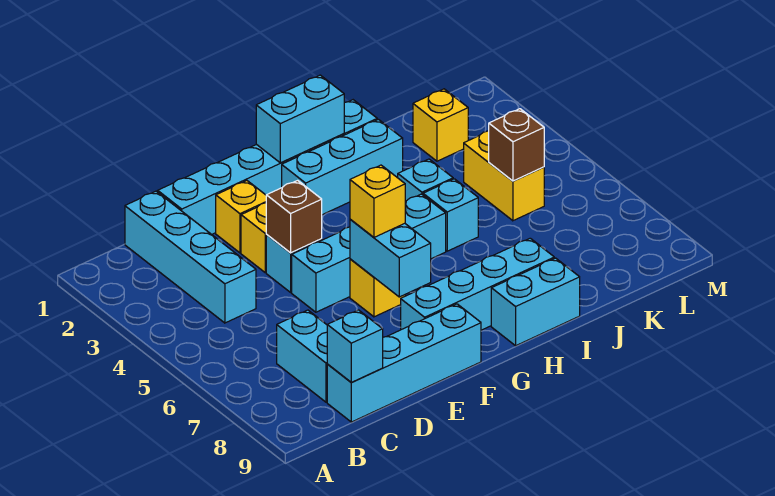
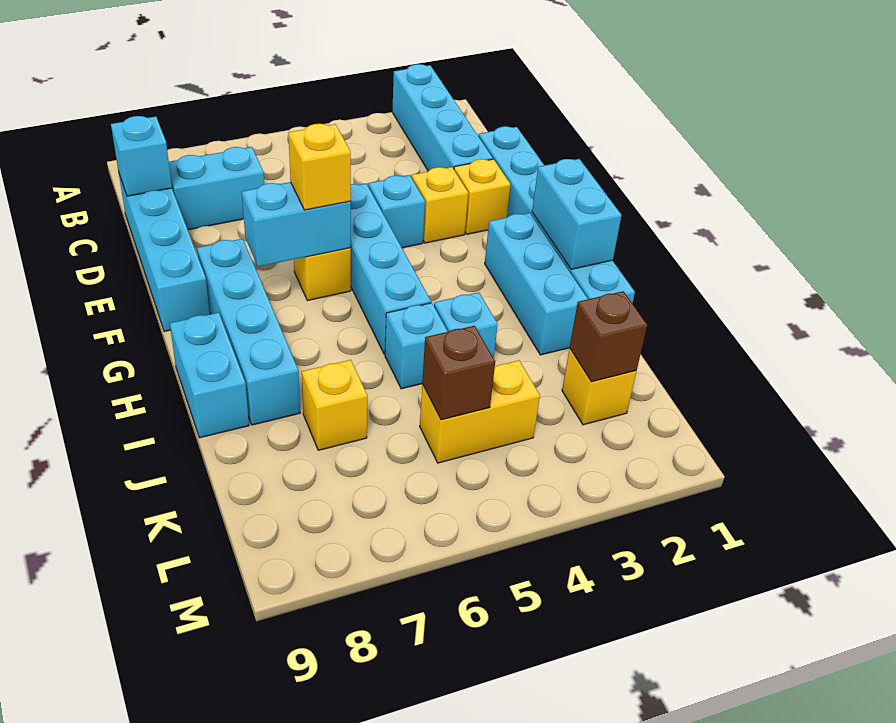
cyan 1x4 brick [125,191,256,323] -> cyan 1x4 brick turned to [392,64,493,171]
brown 1x1 brick [266,180,322,253] -> brown 1x1 brick moved to [570,291,647,382]
none -> yellow 1x1 brick [302,360,367,450]

